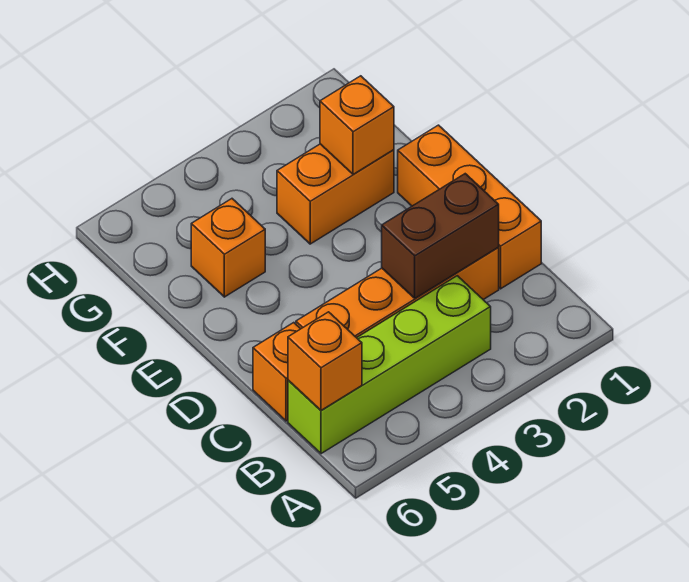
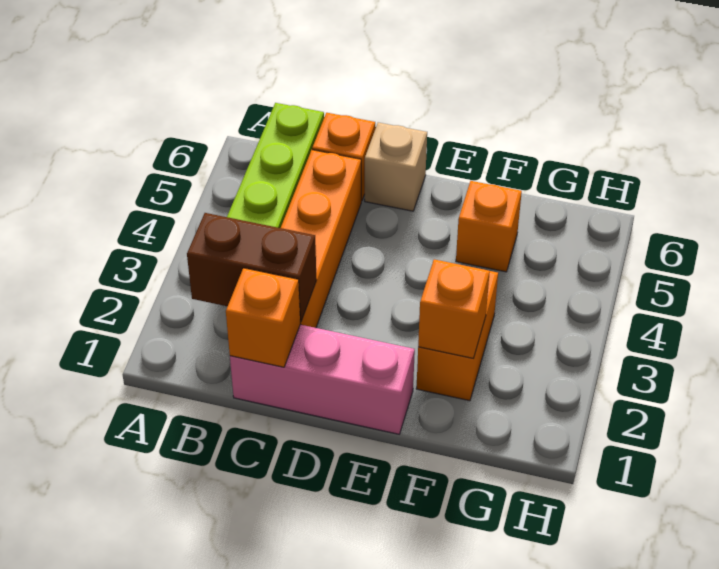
orange 1x1 brick [288,312,362,411] -> orange 1x1 brick moved to [226,268,300,367]
orange 1x3 brick [398,125,541,289] -> pink 1x3 brick [230,325,415,434]
brown 1x2 brick [382,174,499,298] -> brown 1x2 brick turned to [187,213,317,322]
none -> tan 1x1 brick [365,122,427,211]

